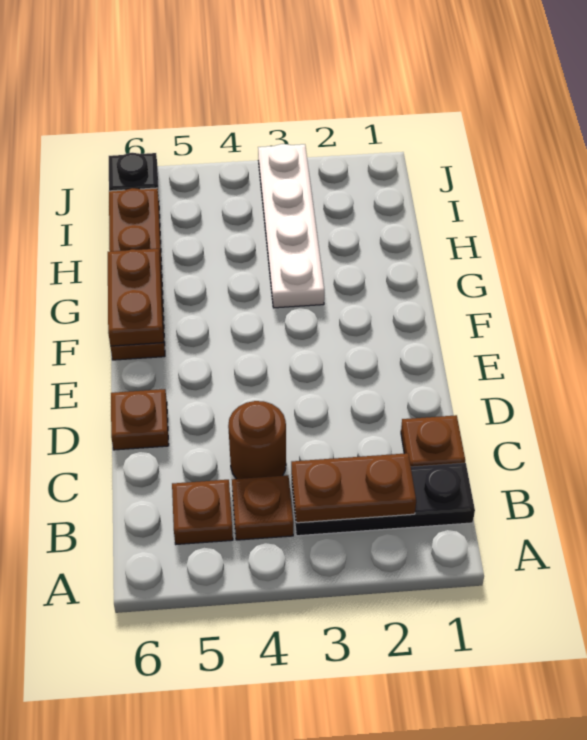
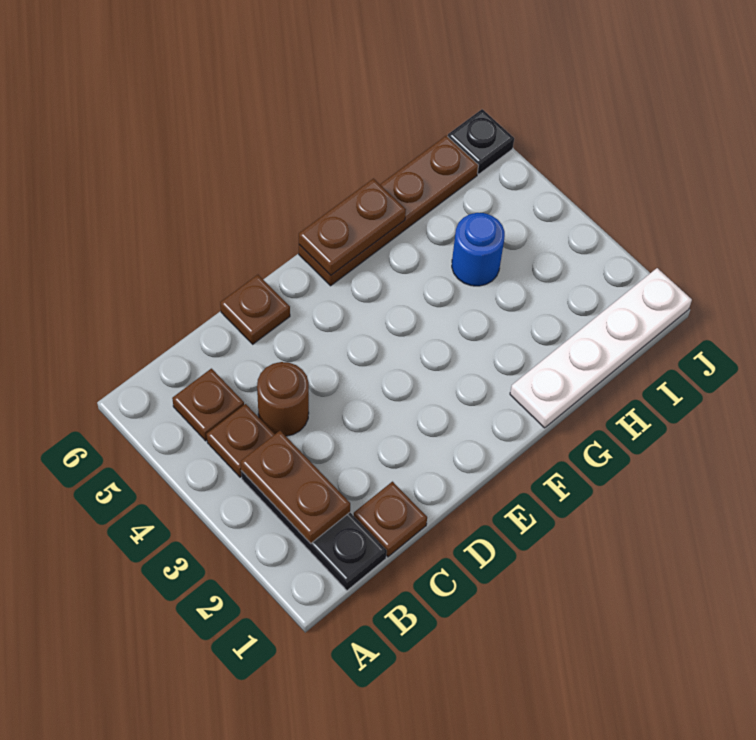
white 1x4 plate [258,144,324,308] -> white 1x4 plate moved to [510,268,692,428]
none -> blue 1x1 round brick [452,213,505,286]

